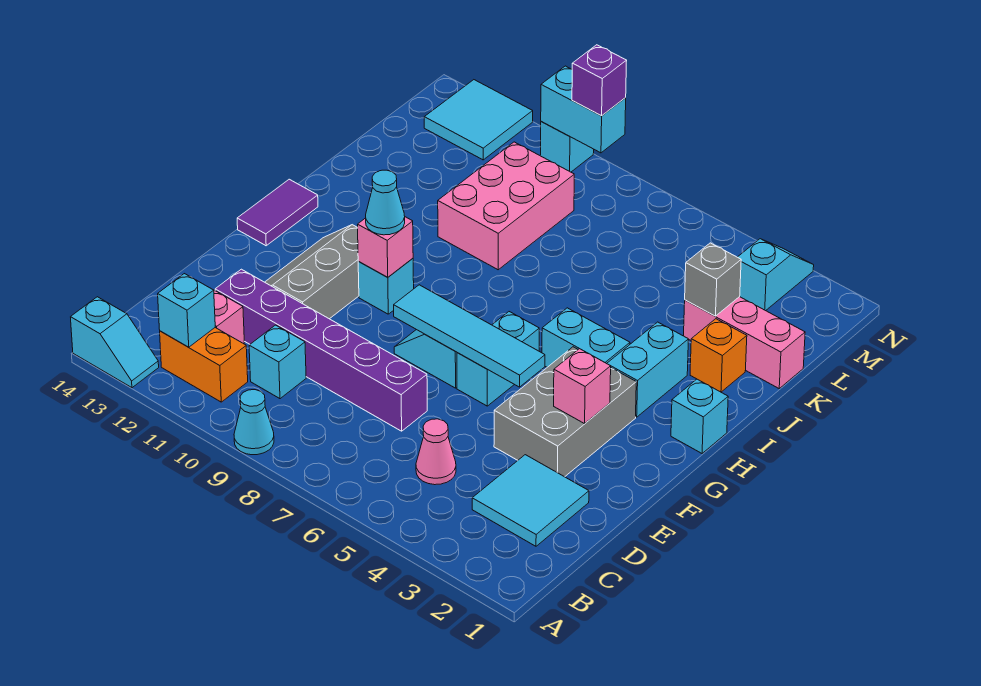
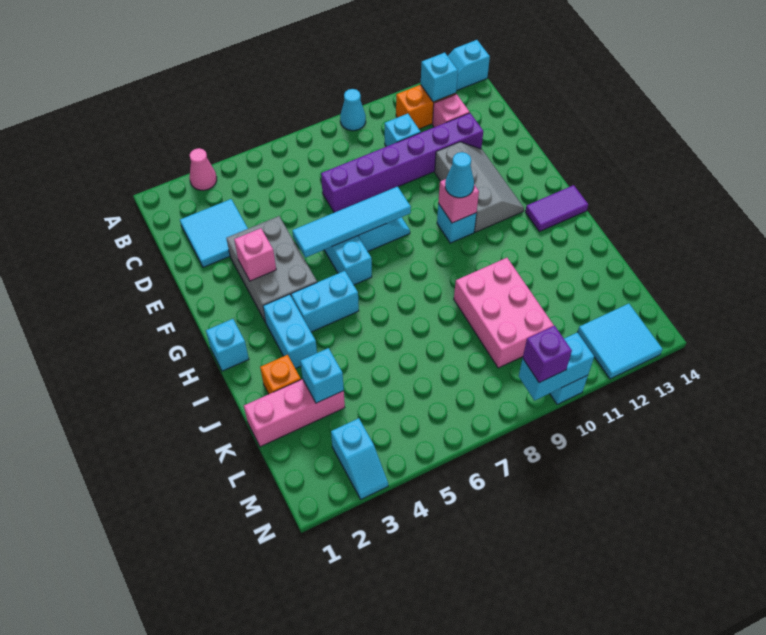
pink 1x1 cone [416,419,456,485] -> pink 1x1 cone moved to [190,148,217,190]
purple 1x2 tile [237,179,318,246] -> purple 1x2 tile turned to [525,185,588,232]
grey 1x1 brick [685,243,741,316] -> cyan 1x1 brick [300,348,344,403]

